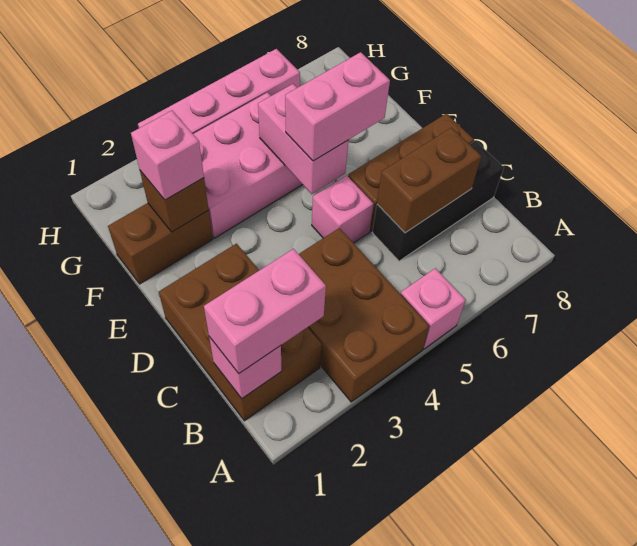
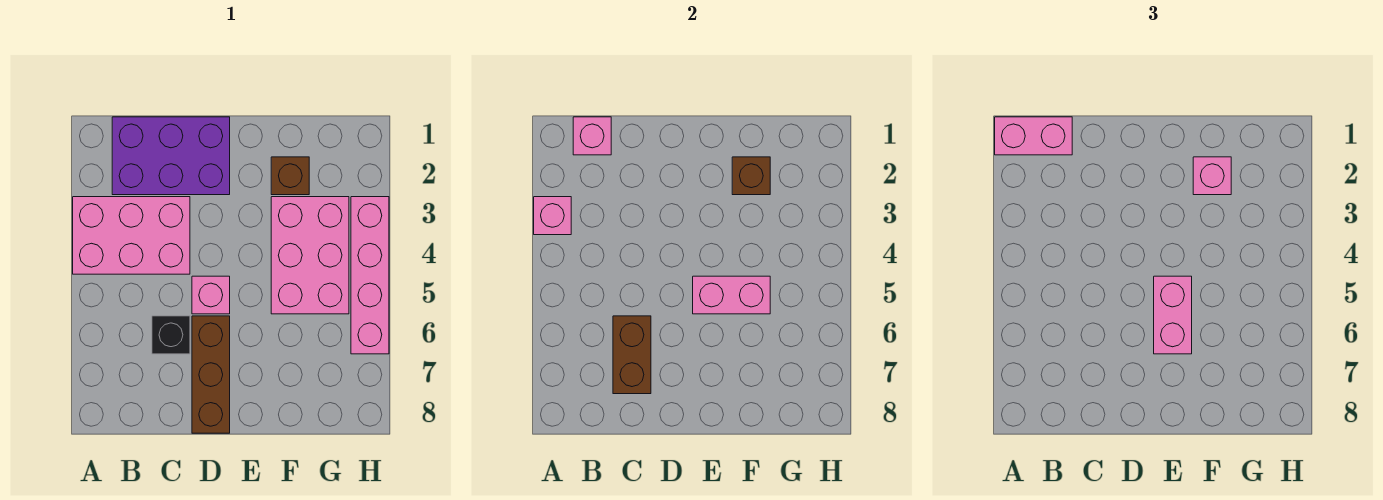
brown 2x3 brick [299,228,429,402] -> pink 2x3 brick [73,197,190,274]
pink 1x1 brick [401,268,466,349] -> pink 1x1 brick moved to [534,197,571,235]
brown 2x3 brick [159,244,322,421] -> purple 2x3 brick [112,117,230,195]
pink 1x2 brick [204,249,326,373] -> pink 1x2 brick turned to [995,117,1072,155]
black 1x3 brick [372,141,504,261] -> black 1x1 brick [152,316,190,354]
brown 1x2 brick [108,203,213,284] -> brown 1x1 brick [271,157,309,195]

